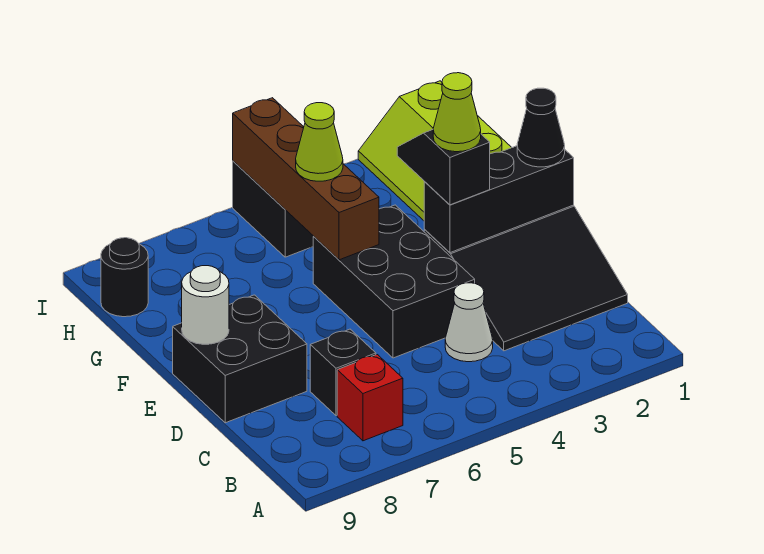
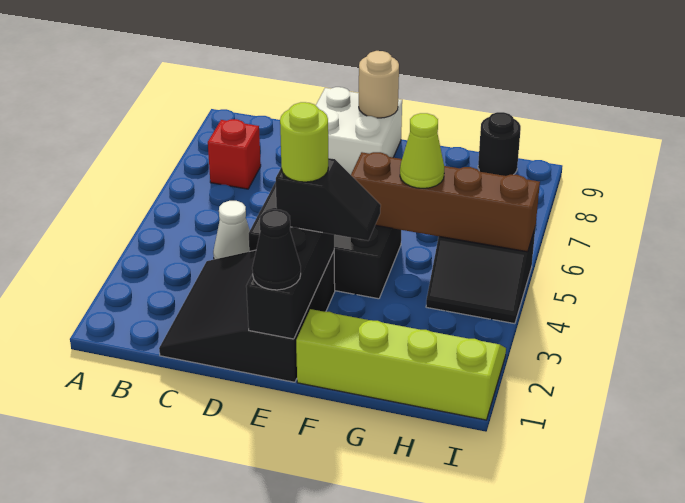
black 1x1 brick [310,329,376,416] -> none
black 2x2 brick [173,295,307,423] -> white 2x2 brick [316,87,402,175]
lime 1x1 cone [433,73,481,152] -> lime 1x1 round brick [280,102,328,182]
white 1x1 round brick [182,266,229,344] -> tan 1x1 round brick [359,51,399,118]

